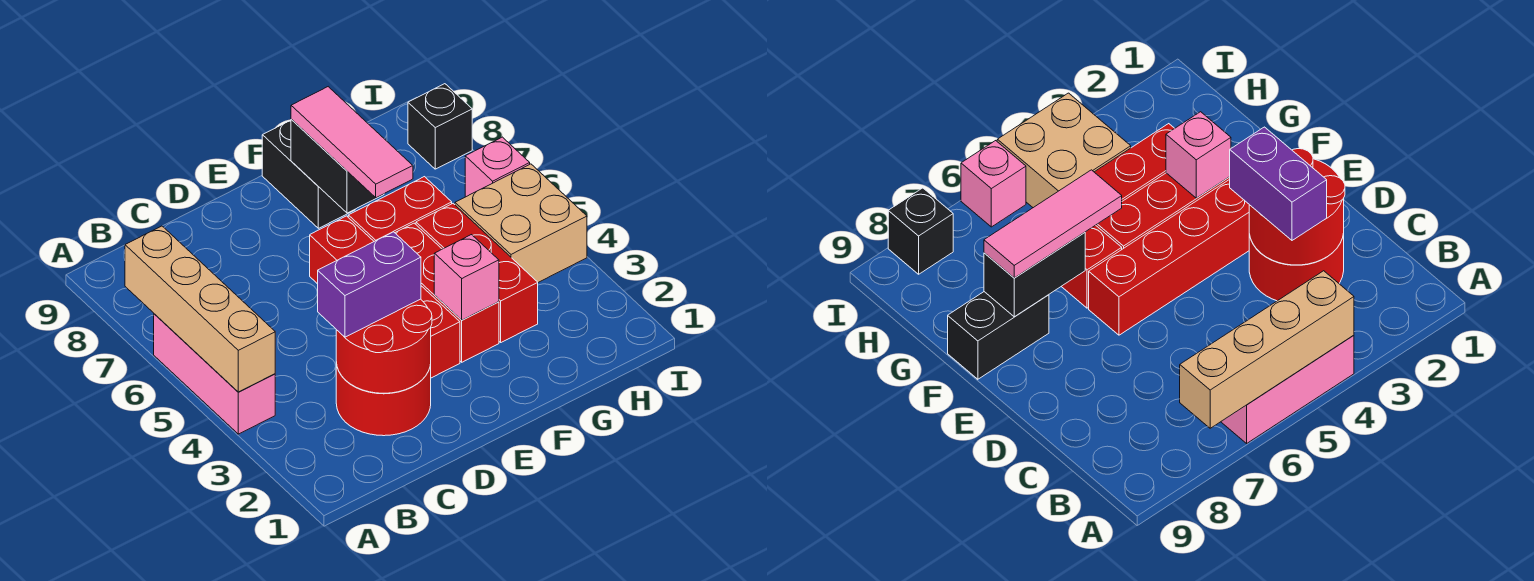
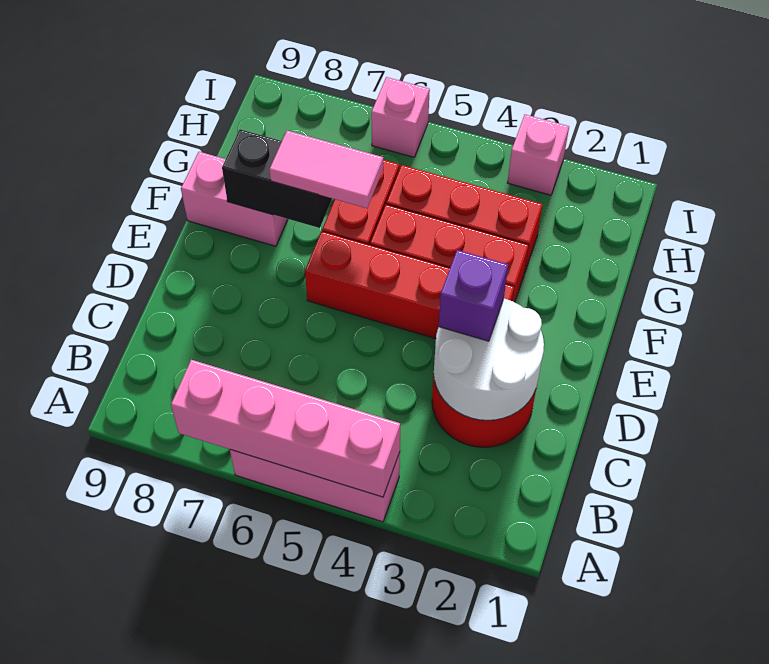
tan 1x4 brick [125,226,275,392] -> pink 1x4 brick [171,360,400,497]
red 2x2 round brick [336,299,432,393] -> white 2x2 round brick [434,299,544,420]
purple 1x2 brick [318,232,421,337] -> purple 1x1 brick [439,250,508,341]
pink 1x1 brick [434,235,499,320] -> pink 1x1 brick moved to [508,114,569,195]
pink 1x3 tile [291,87,413,198] -> pink 1x2 tile [269,131,383,208]
black 1x2 brick [262,120,354,228] -> pink 1x2 brick [181,152,288,246]
tan 2x2 brick [455,164,587,282] -> none
black 1x1 brick [408,84,472,169] -> none

